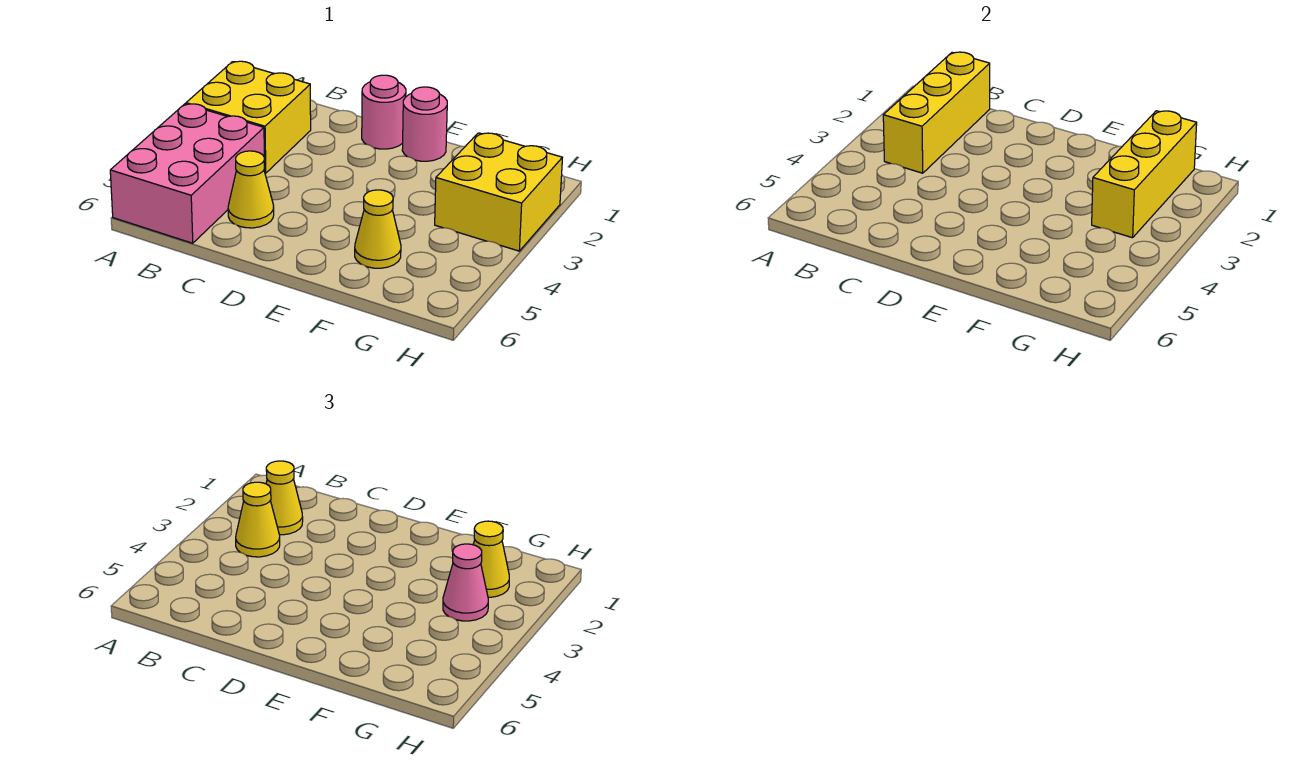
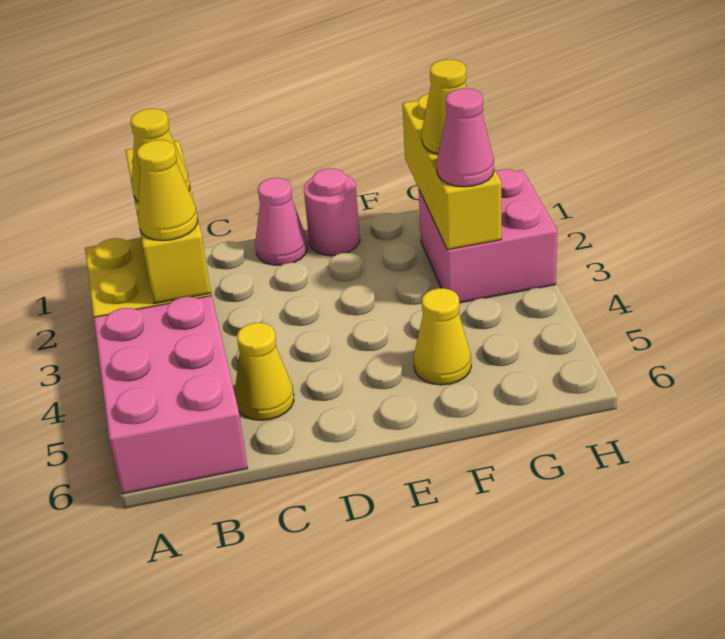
pink 1x1 round brick [362,75,406,149] -> pink 1x1 cone [255,178,307,265]
yellow 2x2 brick [435,133,562,251] -> pink 2x2 brick [419,169,557,303]

